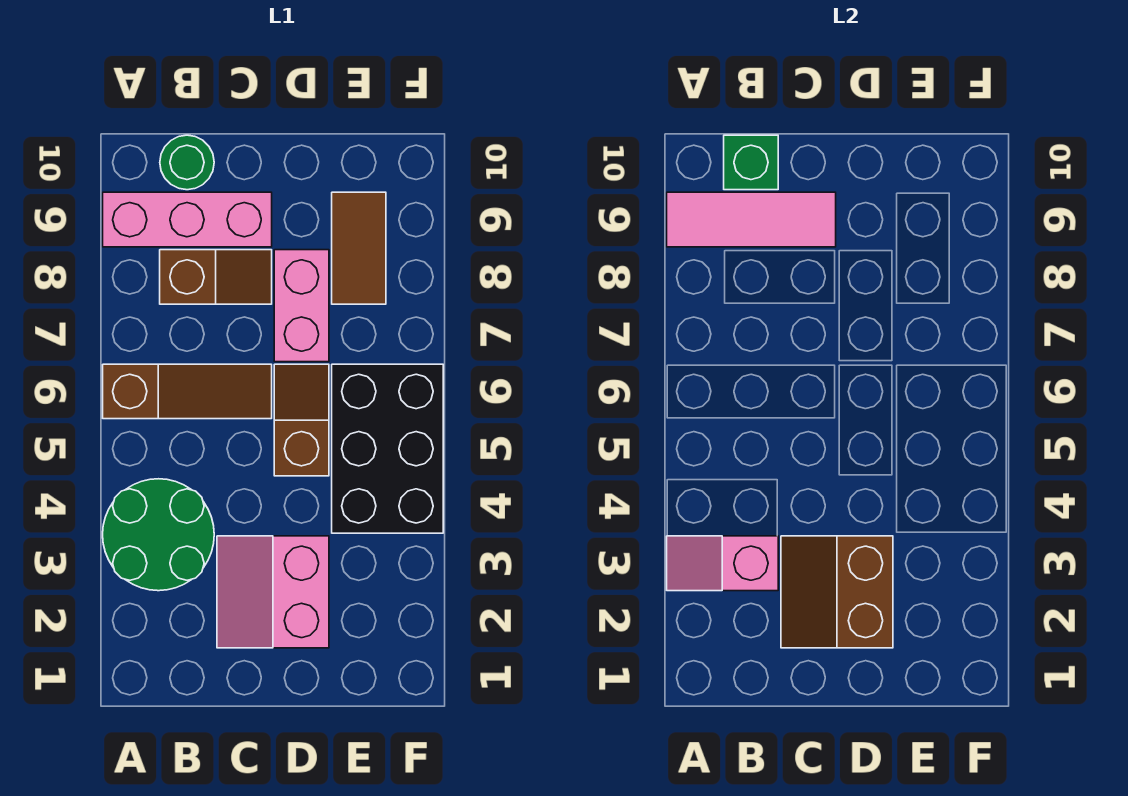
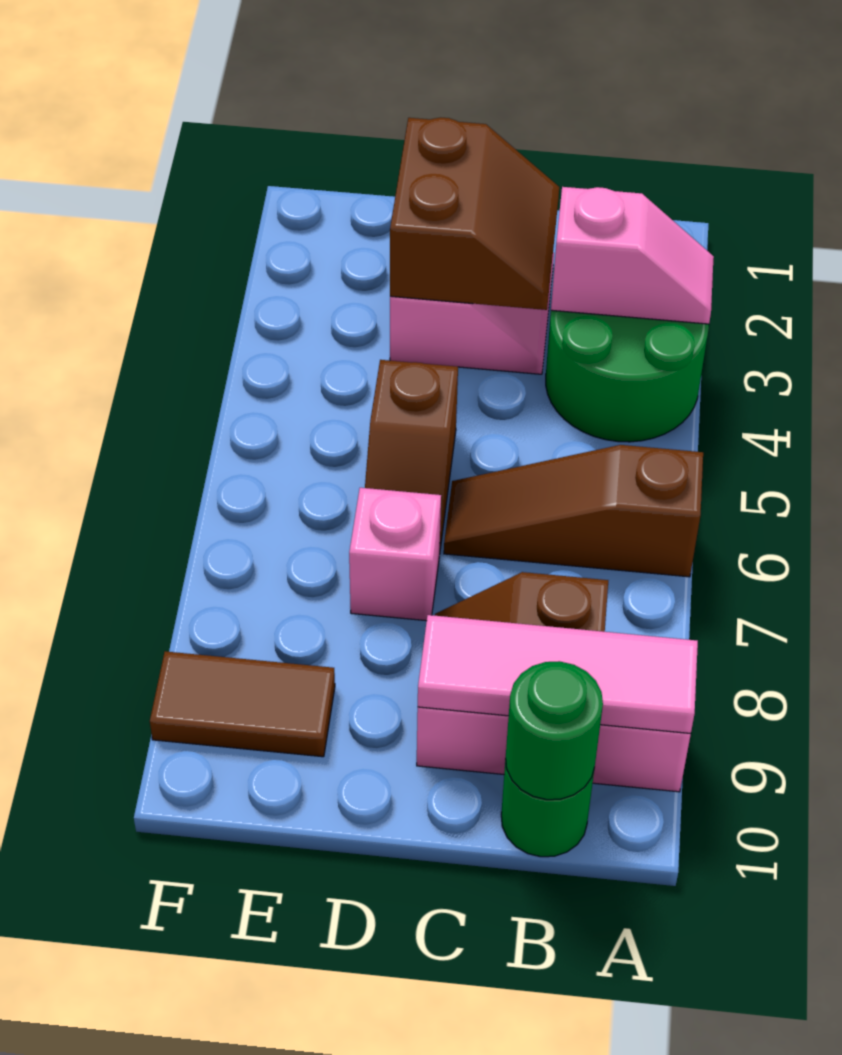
green 1x1 brick [724,135,778,190] -> green 1x1 round brick [506,661,603,800]
pink 1x2 brick [274,250,329,362] -> pink 1x1 brick [349,488,441,621]
black 2x3 brick [332,364,443,533] -> none
brown 1x2 tile [332,192,386,304] -> brown 1x2 tile turned to [150,651,335,757]

